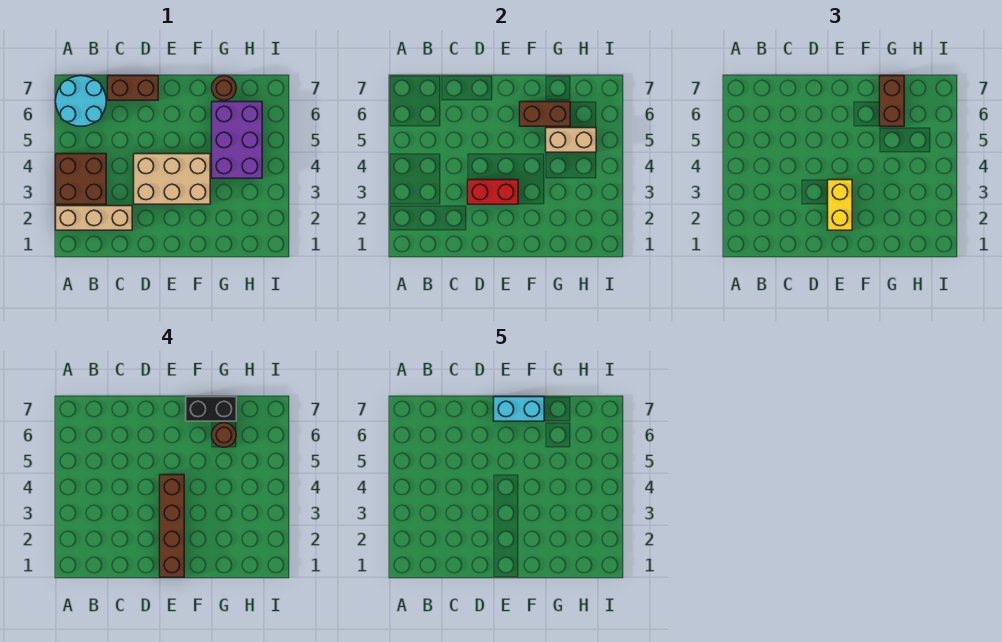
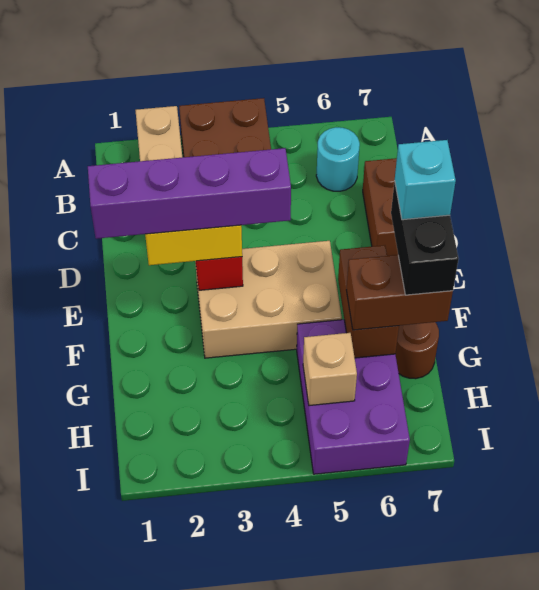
cyan 2x2 round brick [56,76,106,126] -> cyan 1x1 round brick [316,127,360,191]
tan 2x3 brick [134,154,210,204] -> tan 2x3 brick turned to [195,241,342,358]
brown 1x4 brick [160,475,184,577] -> purple 1x4 brick [88,148,291,239]
cyan 1x2 brick [494,397,544,421] -> cyan 1x1 brick [395,140,456,220]
purple 2x3 brick [212,102,262,178] -> purple 2x3 brick turned to [297,320,410,474]
tan 1x2 brick [546,128,596,152] -> tan 1x1 brick [303,333,357,406]
brown 1x1 round brick [212,423,236,447] -> none

